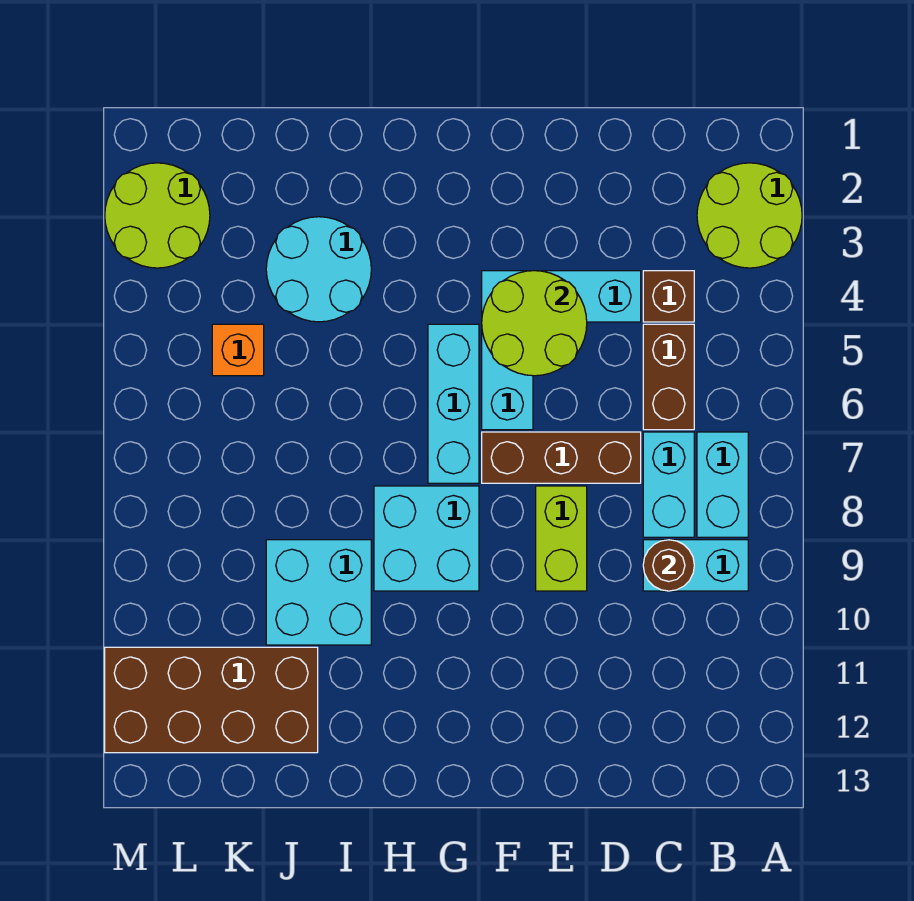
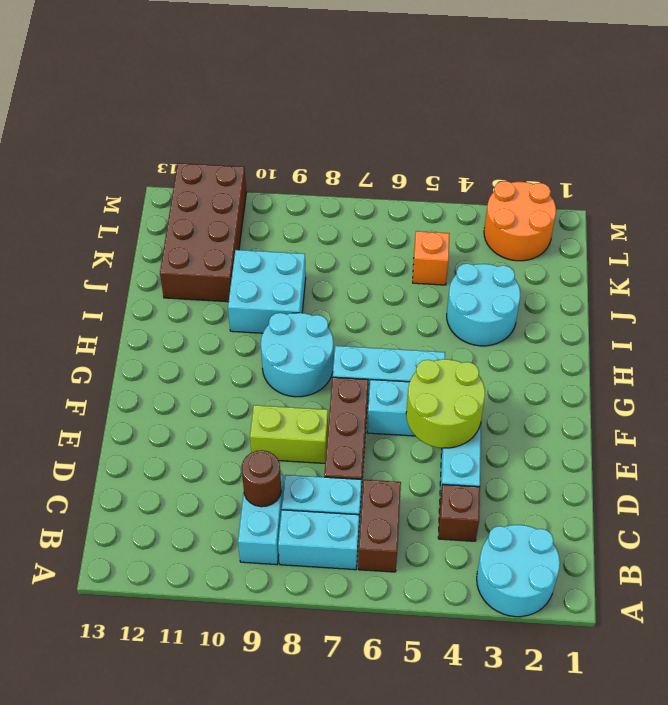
lime 2x2 round brick [697,163,802,268] -> cyan 2x2 round brick [477,525,560,617]
brown 1x2 brick [643,324,694,430] -> brown 1x2 brick turned to [358,480,401,572]
cyan 2x2 brick [374,486,479,591] -> cyan 2x2 round brick [261,313,333,397]
lime 2x2 round brick [105,163,210,268] -> orange 2x2 round brick [484,181,556,261]

